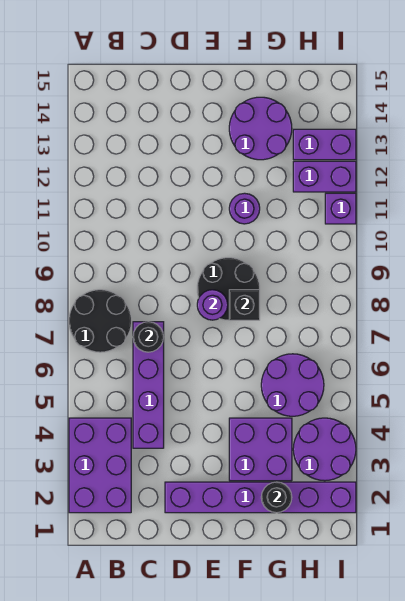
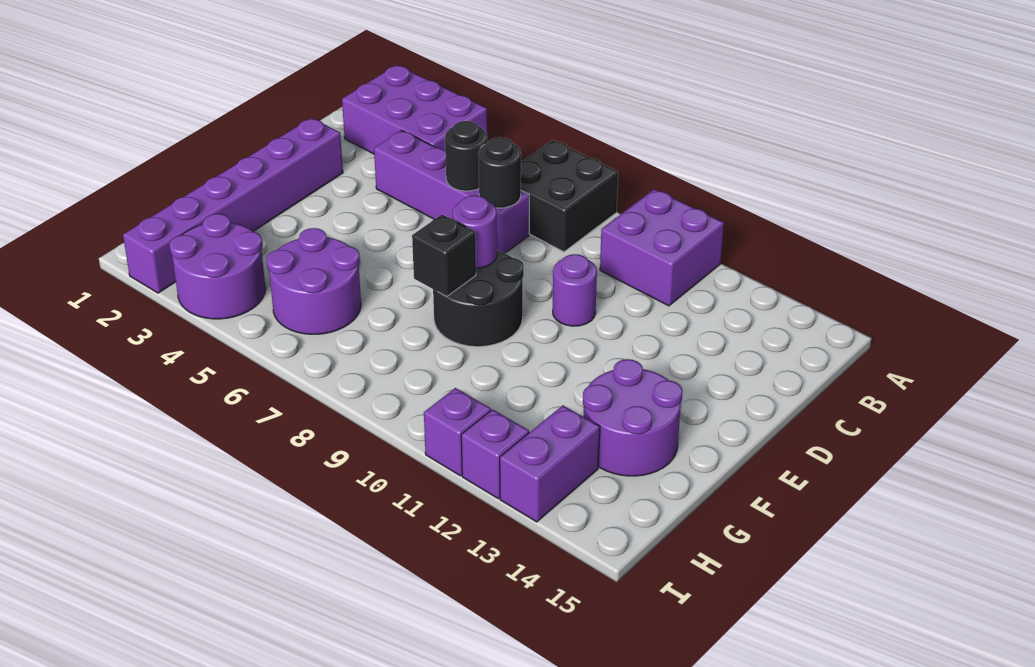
black 2x2 round brick [69,290,131,352] -> black 2x2 brick [521,140,618,252]
purple 2x2 brick [229,418,292,481] -> purple 2x2 brick moved to [600,189,724,306]
purple 1x1 round brick [229,193,260,224] -> purple 1x1 round brick moved to [553,254,597,326]
black 1x1 round brick [261,482,292,513] -> black 1x1 round brick moved to [445,121,487,191]
purple 1x2 brick [293,161,356,192] -> purple 1x1 brick [461,409,529,498]

